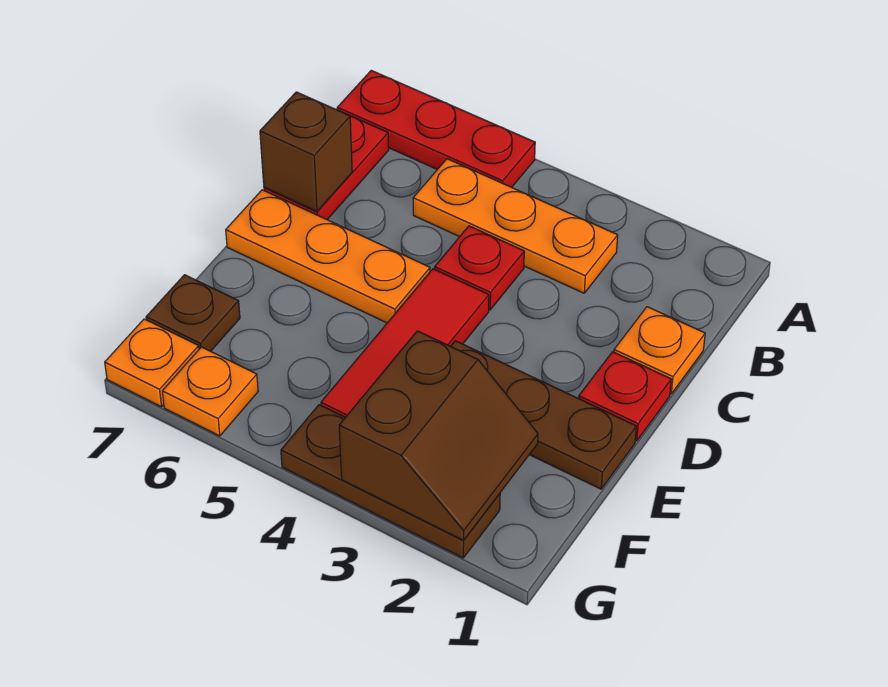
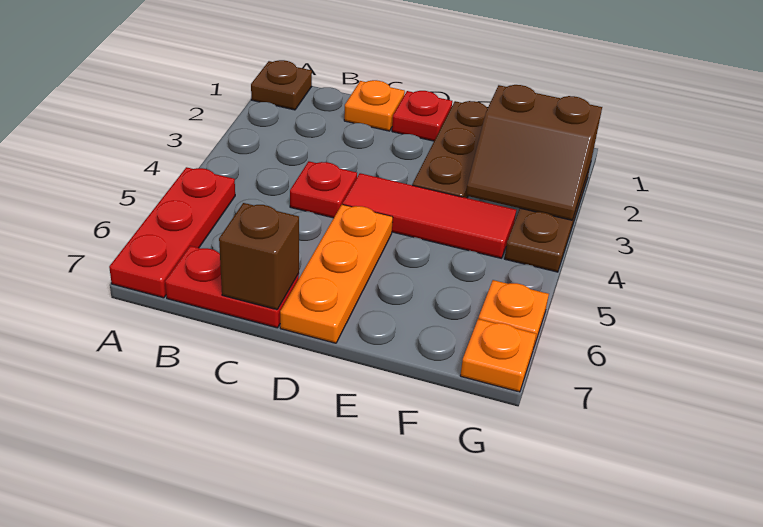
orange 1x3 plate [413,159,618,293] -> none
brown 2x2 slope [339,331,538,540] -> brown 2x2 slope turned to [466,85,602,220]
brown 1x1 plate [146,275,240,351] -> brown 1x1 plate moved to [251,60,312,110]

